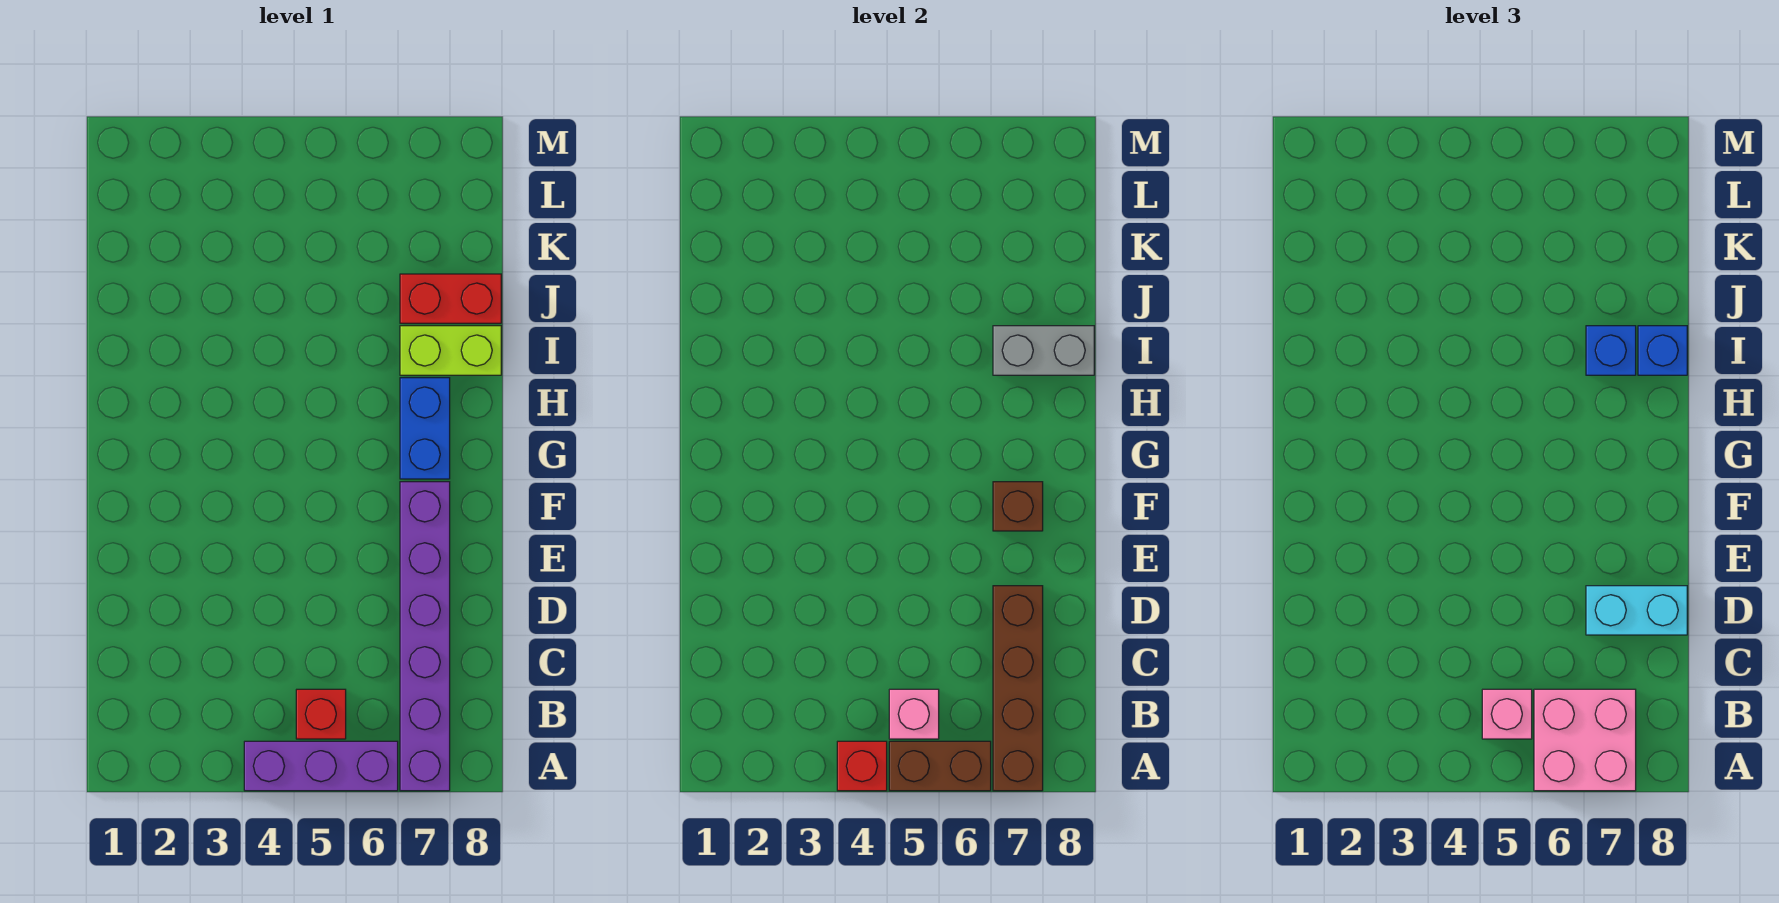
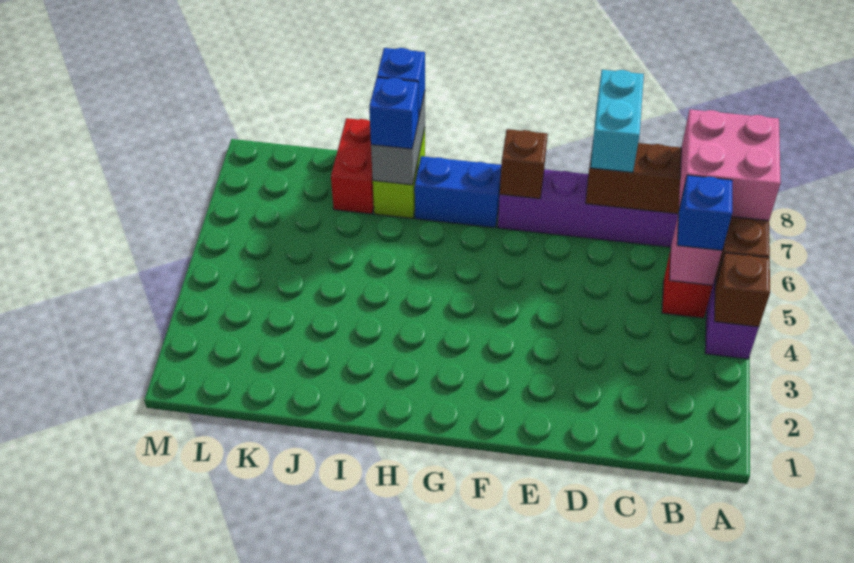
red 1x1 brick [837,741,887,791] -> brown 1x1 brick [714,253,770,327]
pink 1x1 brick [1482,689,1532,739] -> blue 1x1 brick [677,175,732,250]

